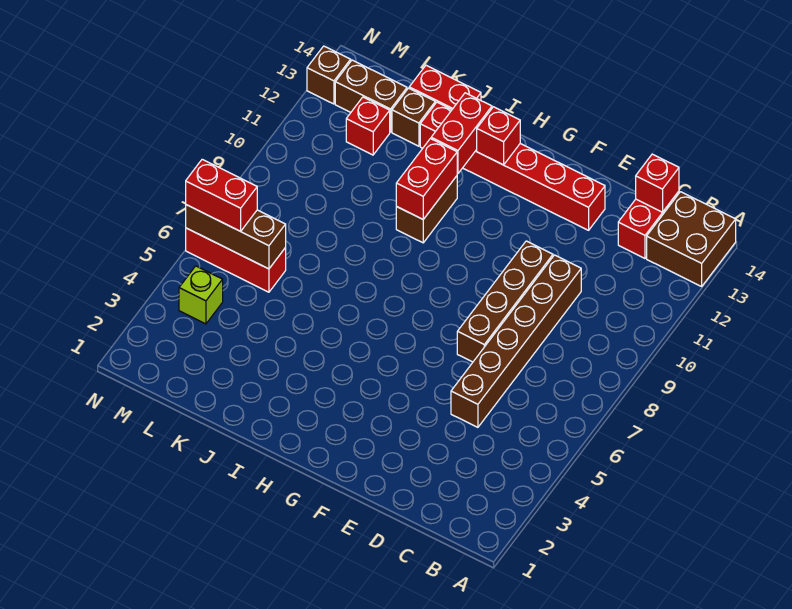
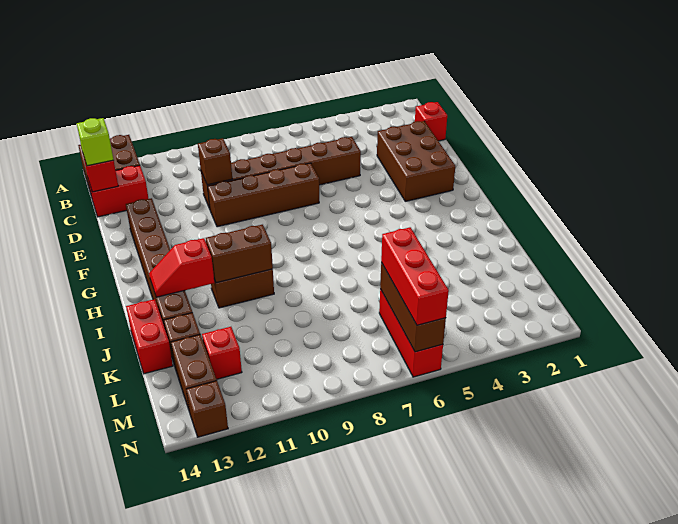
none -> brown 2x3 brick [377,121,455,201]
none -> brown 1x1 brick [198,138,232,185]
red 1x6 brick [420,102,605,230] -> brown 1x6 brick [126,198,192,327]
red 1x1 brick [477,107,520,165] -> red 1x1 brick moved to [415,102,447,141]
red 1x2 brick [396,139,457,219] -> brown 1x2 brick [206,225,273,283]
red 1x2 brick [431,93,492,174] -> red 1x2 slope [149,238,214,297]
lime 1x1 brick [179,266,223,324] -> lime 1x1 brick moved to [77,118,114,166]
red 1x2 brick [186,159,257,231] -> red 1x3 brick [381,227,449,325]

